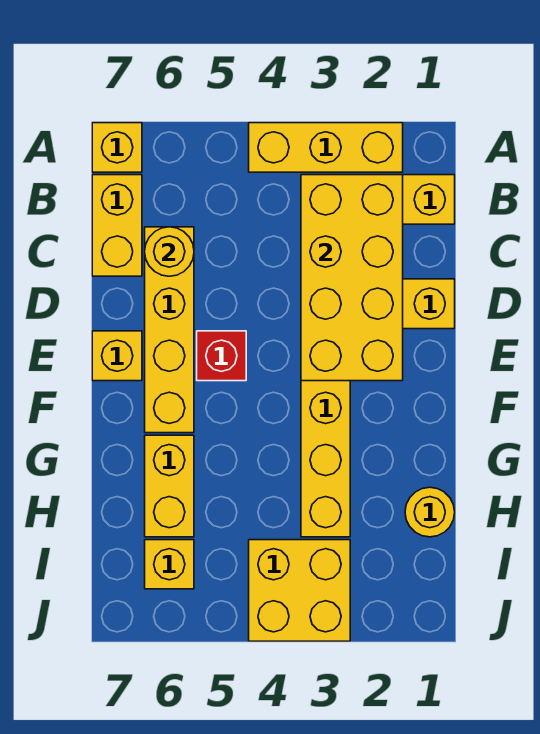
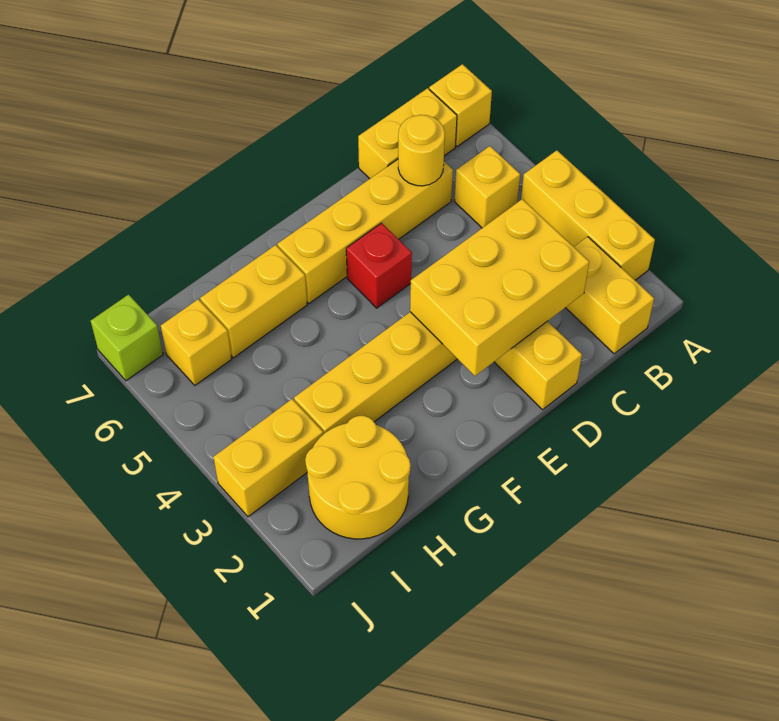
yellow 2x4 brick [301,175,403,381] -> yellow 2x3 brick [410,199,589,376]
yellow 1x1 brick [92,331,142,381] -> yellow 1x1 brick moved to [455,146,520,228]
yellow 1x1 round brick [405,487,455,537] -> yellow 2x2 round brick [305,416,411,539]
yellow 2x2 brick [249,540,350,641] -> yellow 1x2 brick [213,399,323,517]
none -> lime 1x1 brick [91,295,163,381]

